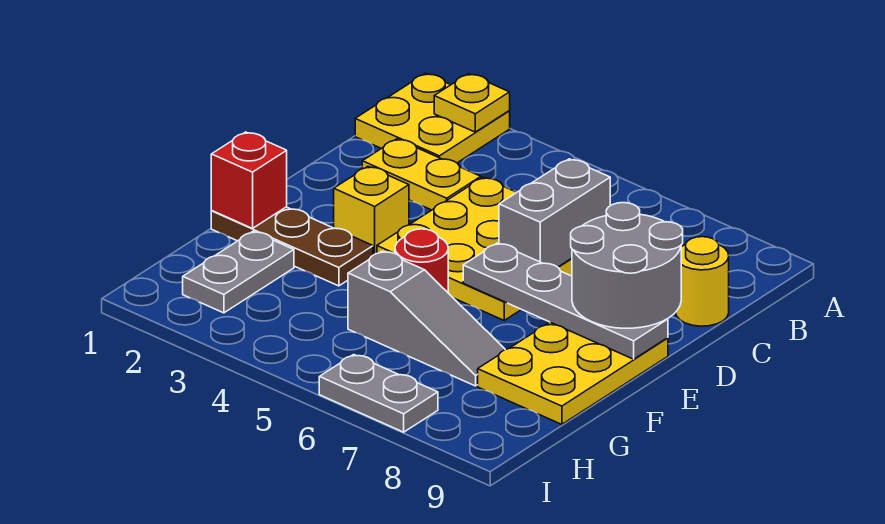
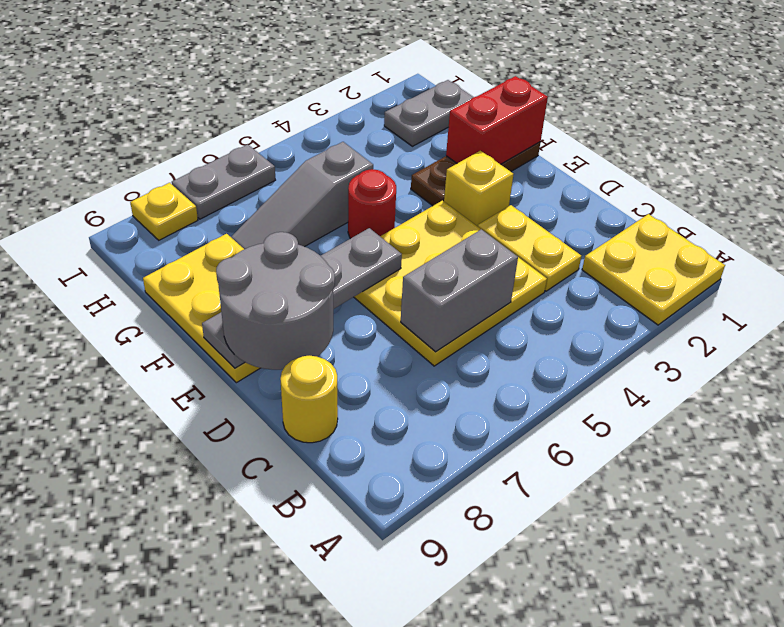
yellow 1x1 plate [434,74,510,132] -> yellow 1x1 plate moved to [130,183,198,240]
yellow 1x2 plate [362,139,481,210] -> yellow 1x2 plate turned to [478,205,581,291]
grey 1x2 brick [499,159,610,267] -> grey 1x2 brick turned to [401,229,518,352]
red 1x1 brick [211,132,287,228] -> red 1x2 brick [446,76,548,164]
grey 1x2 plate [183,231,294,313] -> grey 1x2 plate turned to [384,80,473,146]

